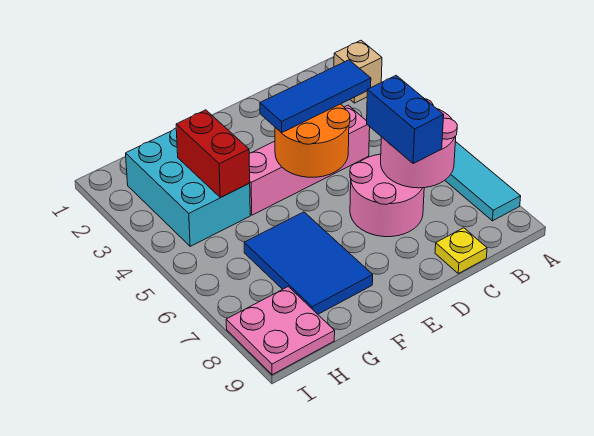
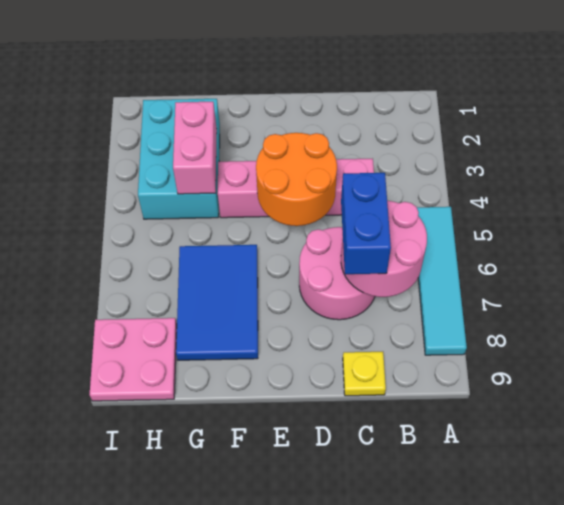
tan 1x1 brick [334,40,382,103] -> none
blue 1x3 tile [260,60,371,133] -> none
red 1x2 brick [176,110,250,198] -> pink 1x2 brick [173,102,217,194]

